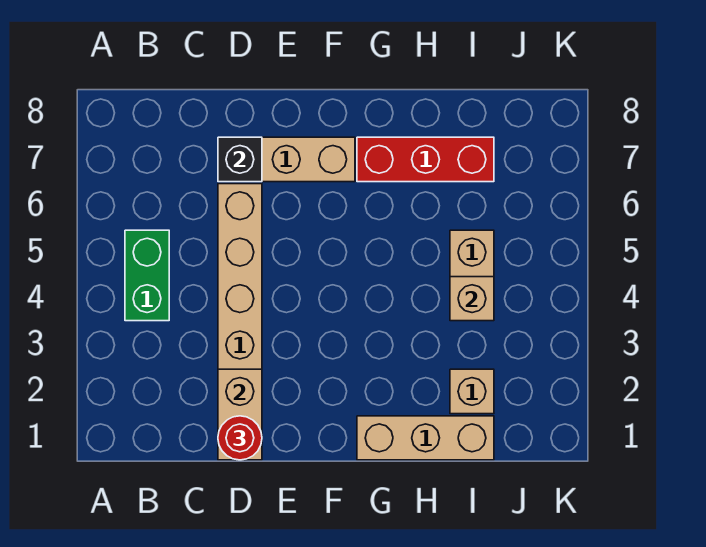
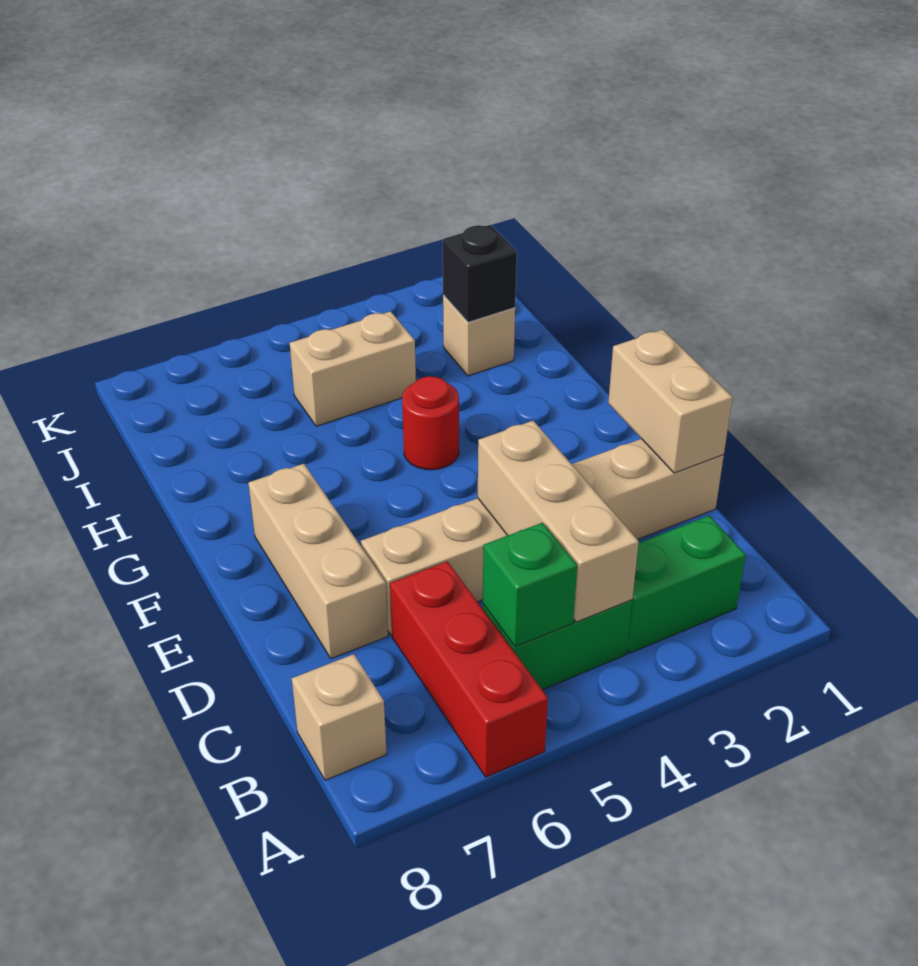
none -> green 1x2 brick [627,516,746,653]
none -> green 1x1 brick [483,523,577,647]
tan 1x2 brick [218,369,262,460] -> tan 1x2 brick turned to [608,330,732,473]
red 1x1 round brick [218,416,262,460] -> red 1x1 round brick moved to [402,376,459,470]
black 1x1 brick [218,137,262,182] -> black 1x1 brick moved to [443,225,517,322]
tan 1x3 brick [357,416,494,460] -> tan 1x3 brick moved to [478,421,639,622]
red 1x3 brick [357,137,494,182] -> red 1x3 brick moved to [390,562,548,777]
tan 1x1 brick [450,277,494,321] -> tan 1x1 brick moved to [292,654,387,780]

